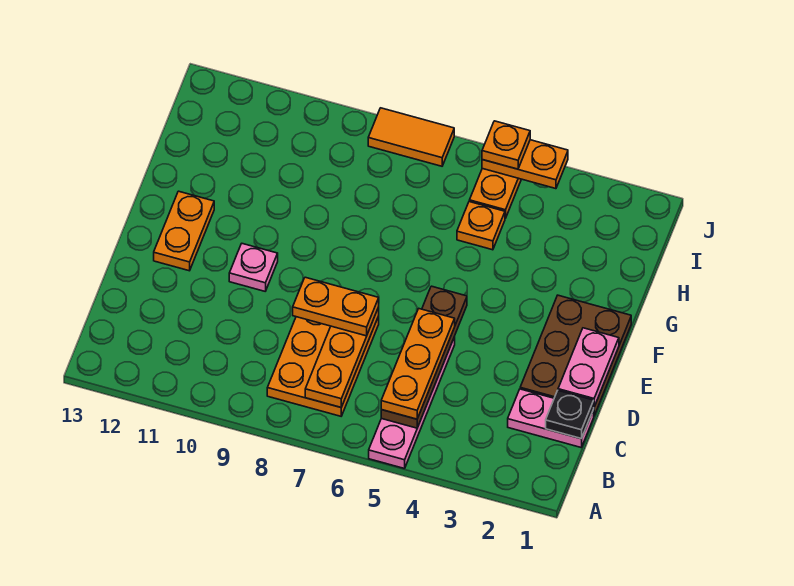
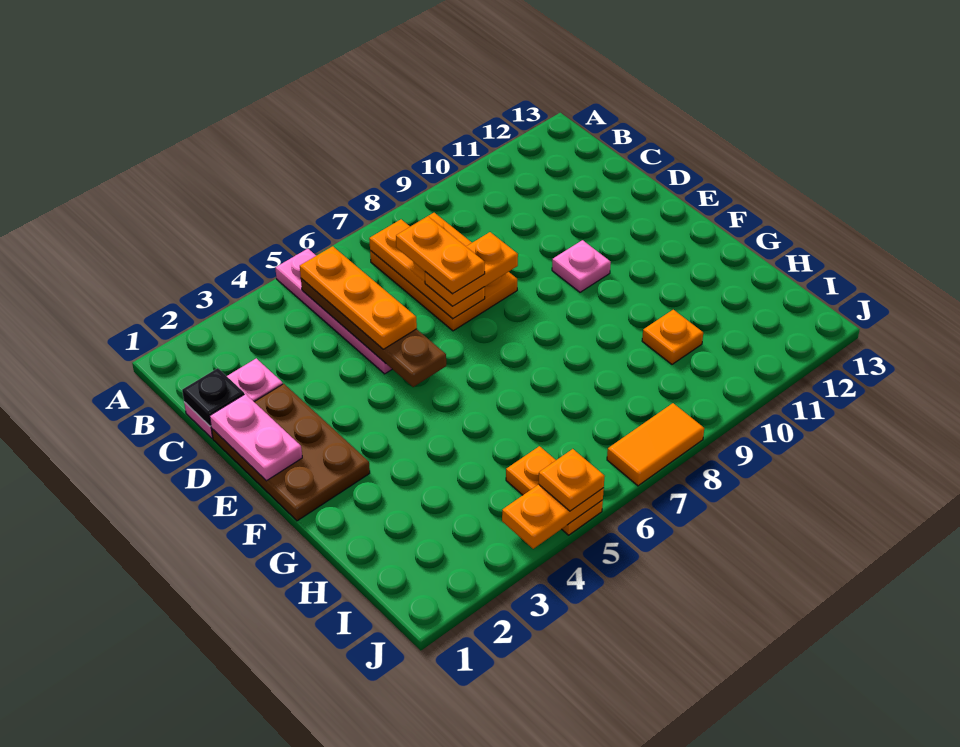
orange 1x2 plate [154,191,214,271] -> orange 1x2 plate moved to [396,217,485,294]
orange 1x1 plate [457,202,505,250] -> orange 1x1 plate moved to [642,310,703,364]

